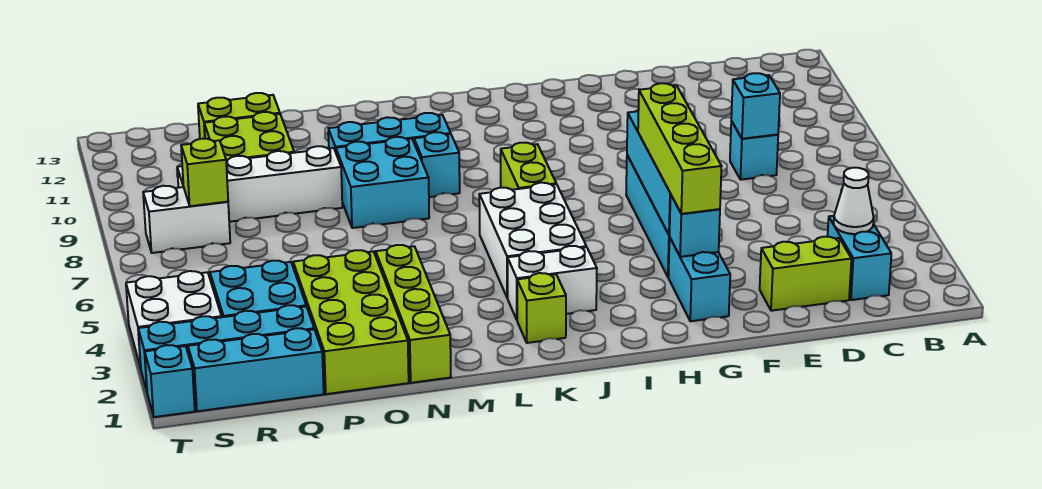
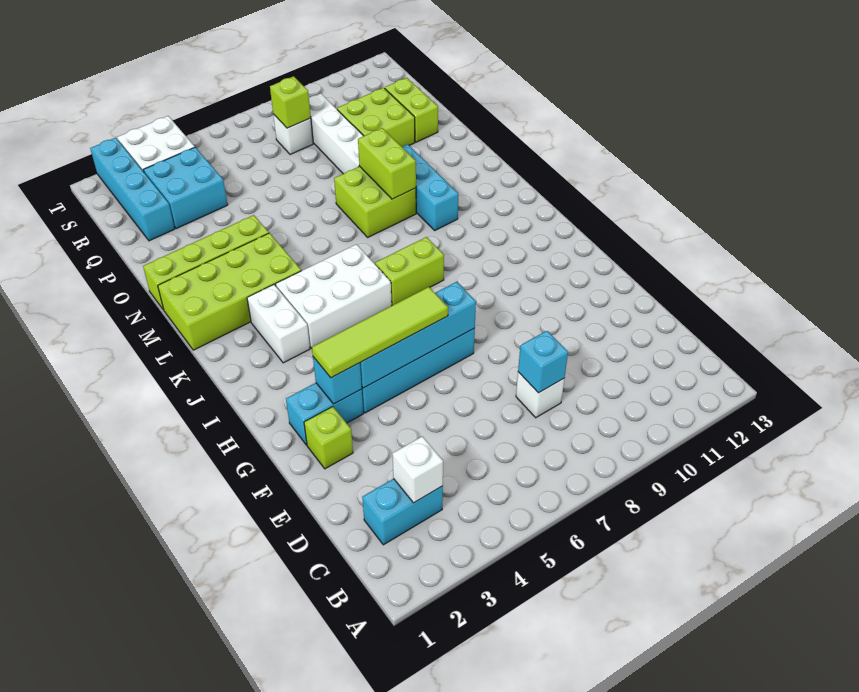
white 1x1 cone [834,168,874,234] -> white 1x1 brick [392,436,443,503]
lime 1x2 brick [760,237,851,311] -> lime 1x2 brick moved to [358,128,416,199]
cyan 1x1 brick [730,121,778,180] -> white 1x1 brick [516,372,564,418]
lime 1x4 brick [638,83,722,214] -> lime 1x4 tile [312,287,448,378]
lime 1x1 brick [517,273,566,343] -> lime 1x1 brick moved to [304,407,353,469]
cyan 1x1 brick [414,132,460,197] -> none
cyan 2x2 brick [336,137,429,228] -> lime 2x2 brick [334,166,416,237]
lime 2x4 brick [293,250,409,394] -> lime 2x4 brick moved to [158,233,301,350]
cyan 1x3 brick [188,328,324,411] -> none
white 1x2 brick [143,186,230,253] -> white 1x1 brick [273,114,313,155]
cyan 1x1 brick [145,345,195,417] -> none

